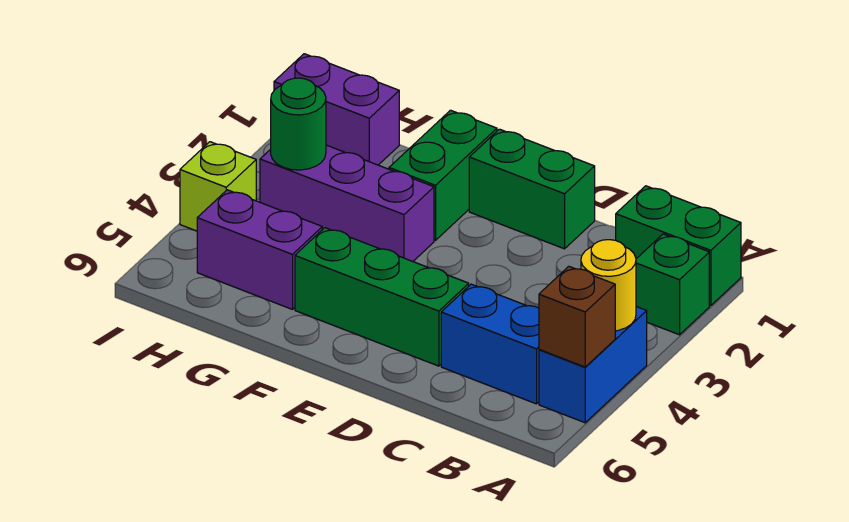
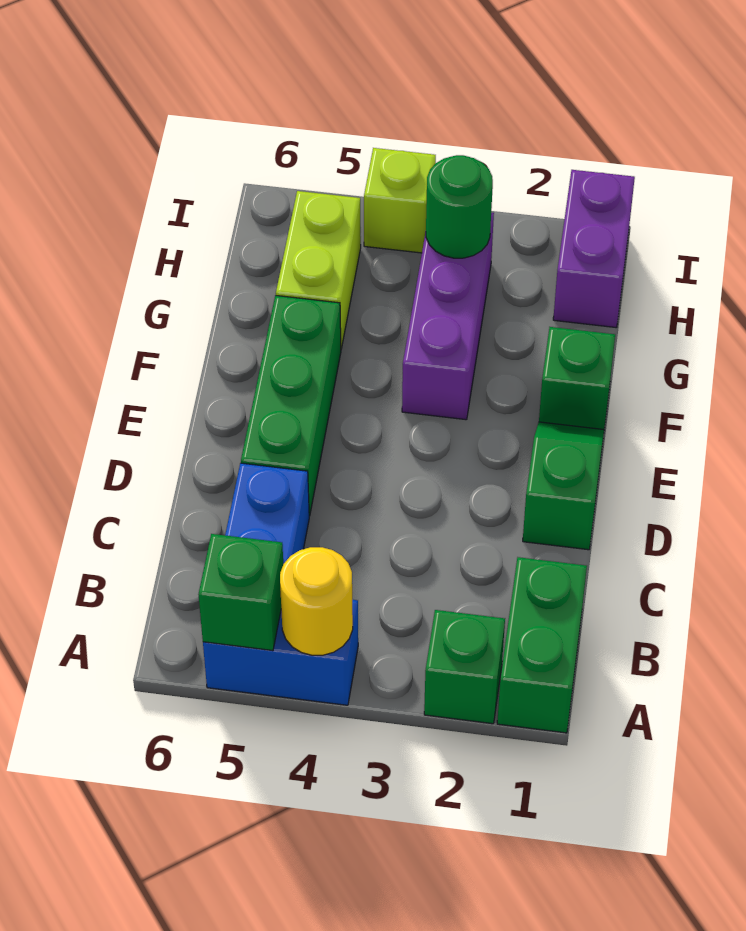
brown 1x1 brick [539,266,615,367] -> green 1x1 brick [198,534,283,651]
green 1x2 brick [469,129,595,249] -> green 1x2 slope [523,422,604,550]
green 1x2 brick [389,110,497,240] -> green 1x1 brick [539,327,615,429]
purple 1x2 brick [197,190,322,309] -> lime 1x2 brick [276,191,361,349]

